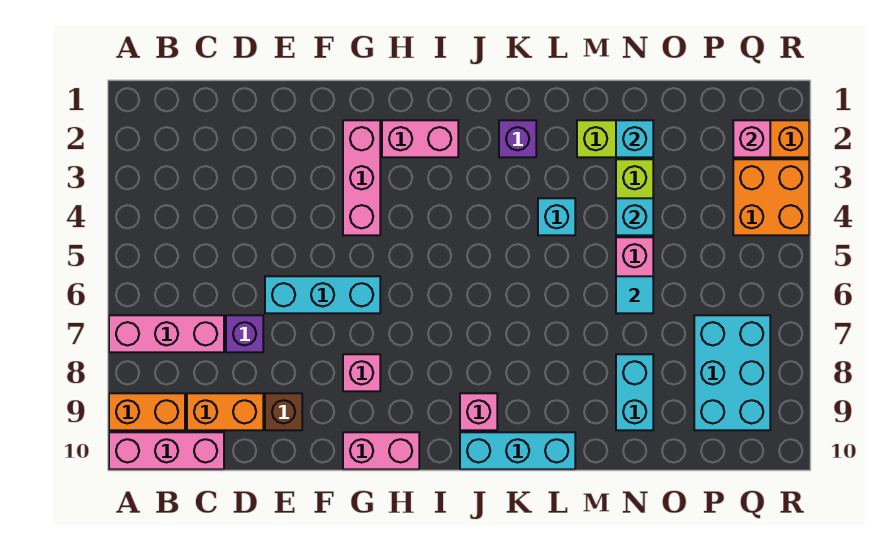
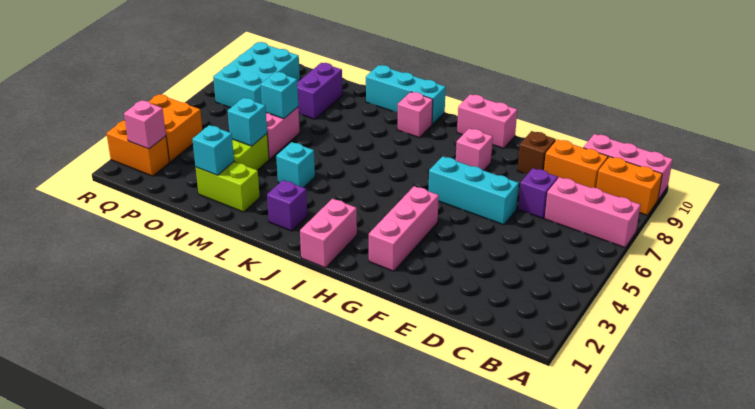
pink 1x2 brick [382,120,458,157] -> pink 1x2 brick turned to [300,199,357,268]
cyan 1x1 tile [616,276,653,313] -> cyan 1x1 brick [261,72,298,119]
cyan 1x2 brick [616,354,653,430] -> purple 1x2 brick [297,63,342,119]

